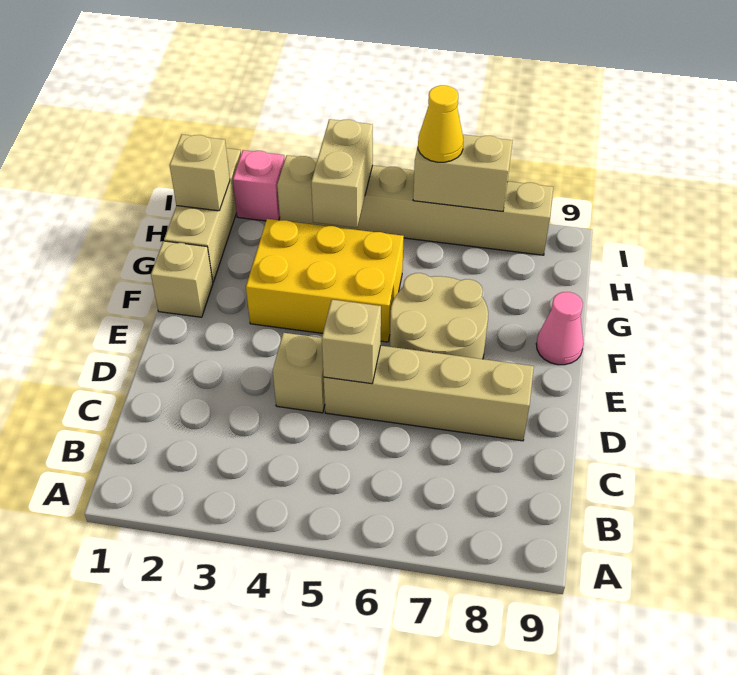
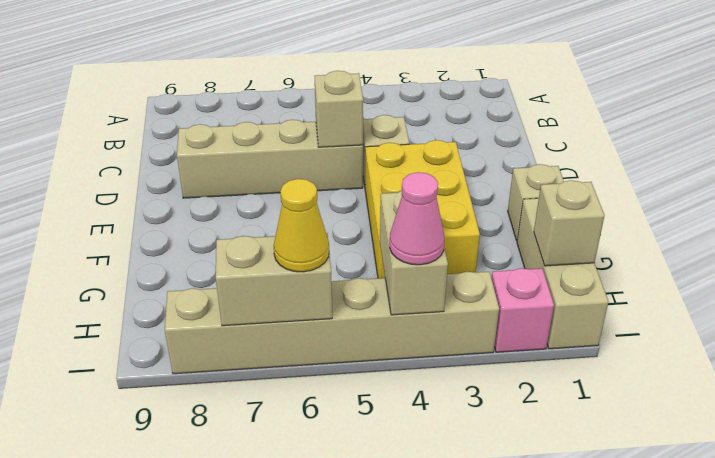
tan 2x2 round brick [390,273,488,359] -> none
yellow 2x3 brick [246,219,404,342] -> yellow 2x3 brick turned to [365,140,480,278]
pink 1x1 cone [536,292,584,365] -> pink 1x1 cone moved to [390,172,444,265]

